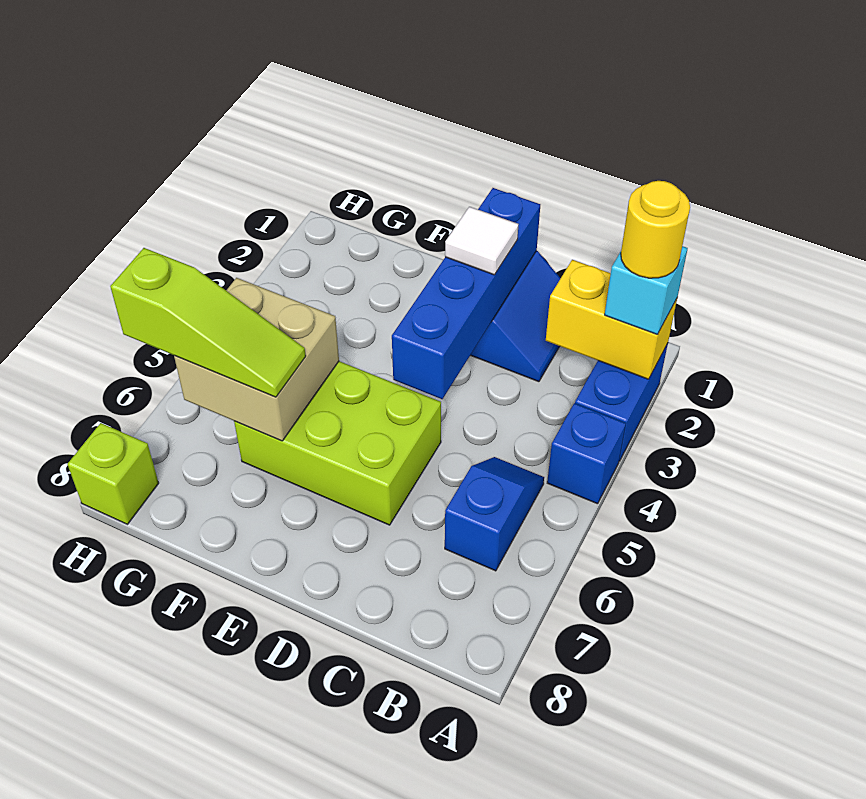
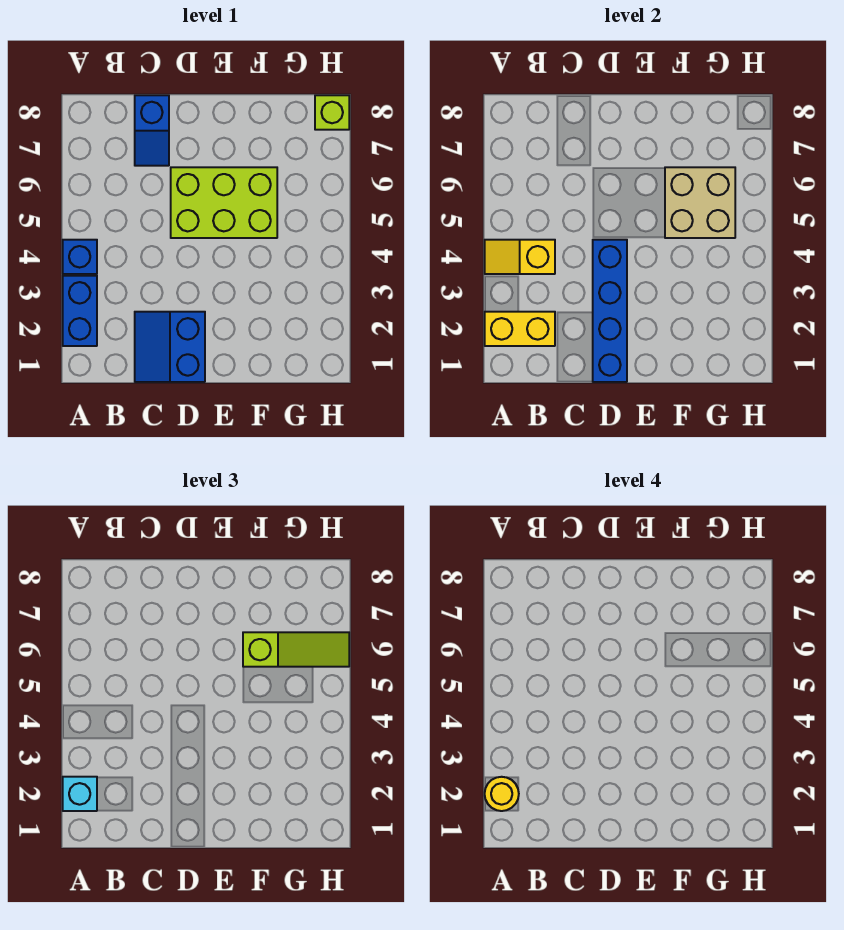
none -> yellow 1x2 slope [485,240,555,274]
blue 1x2 slope [445,457,544,571] -> blue 1x2 slope moved to [135,95,169,166]
white 1x1 tile [445,207,519,275] -> none
lime 1x3 slope [110,248,306,397] -> lime 1x3 slope turned to [243,632,349,667]

